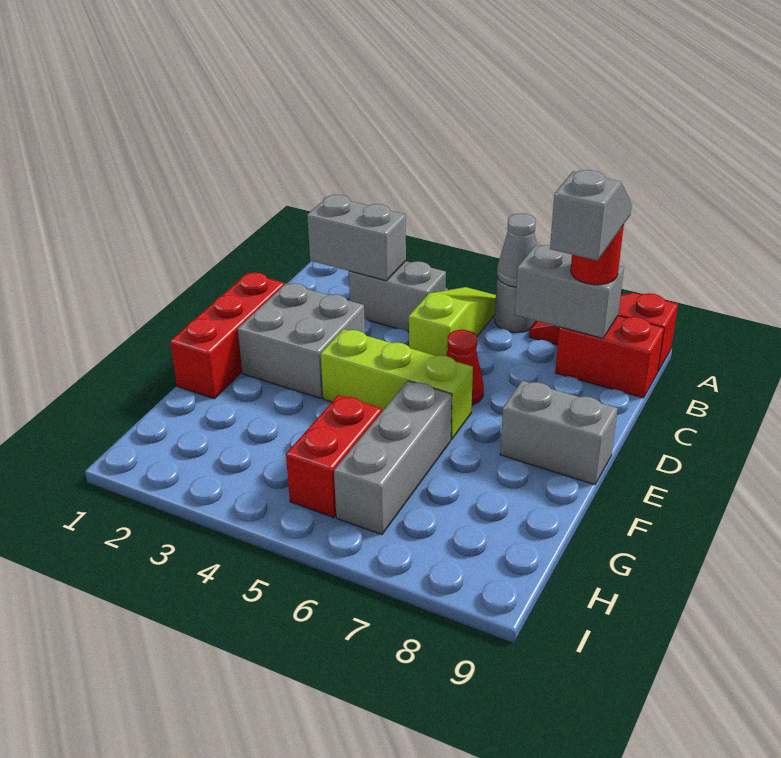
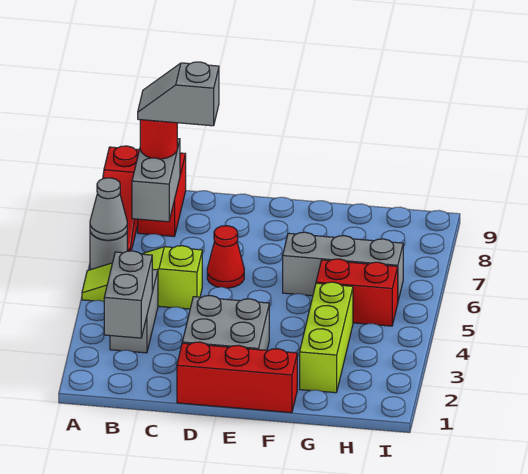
lime 1x3 brick [321,329,473,440] -> lime 1x3 brick moved to [300,282,353,393]
grey 1x2 brick [500,381,618,485] -> none

